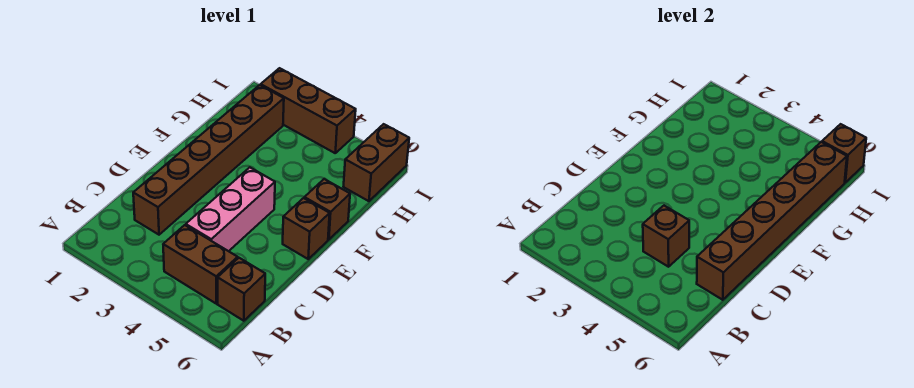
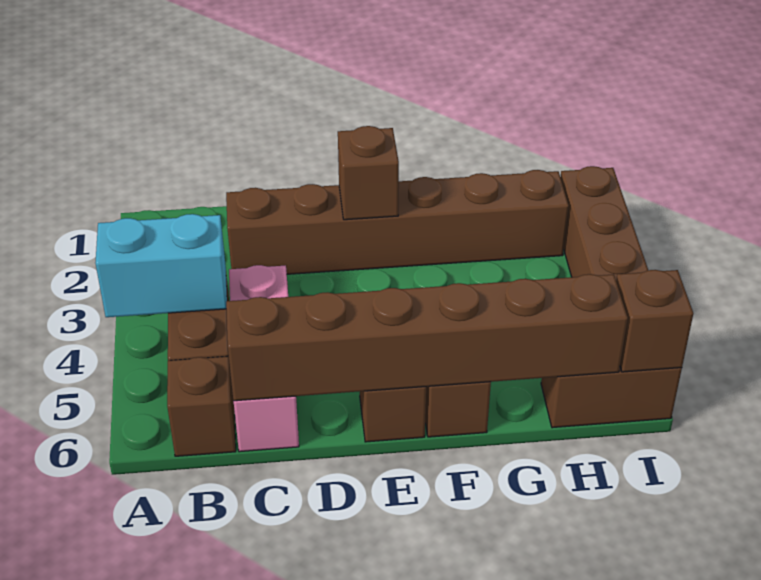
none -> cyan 1x2 brick [95,214,227,317]
pink 1x3 brick [186,167,275,251] -> pink 1x3 brick turned to [229,265,299,452]
brown 1x1 brick [643,206,689,267] -> brown 1x1 brick moved to [338,126,399,220]

